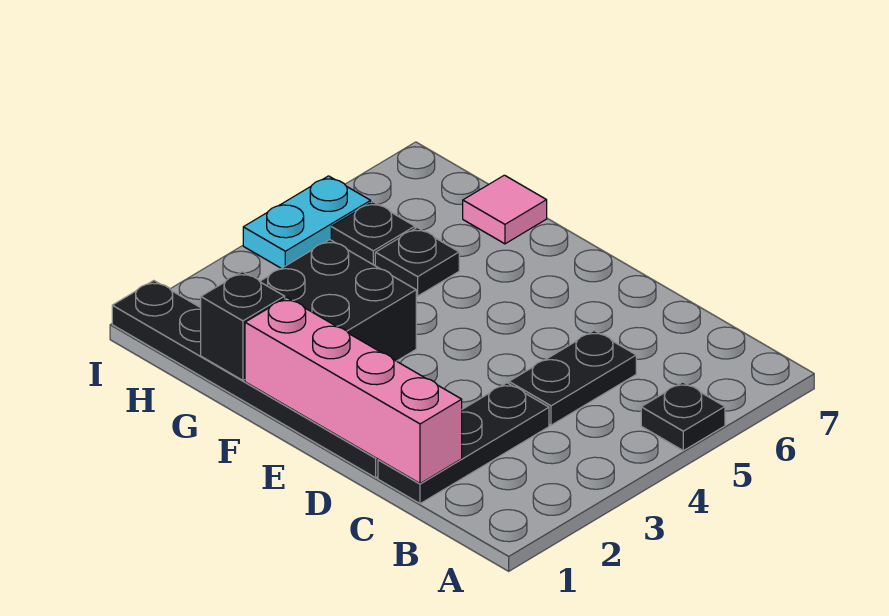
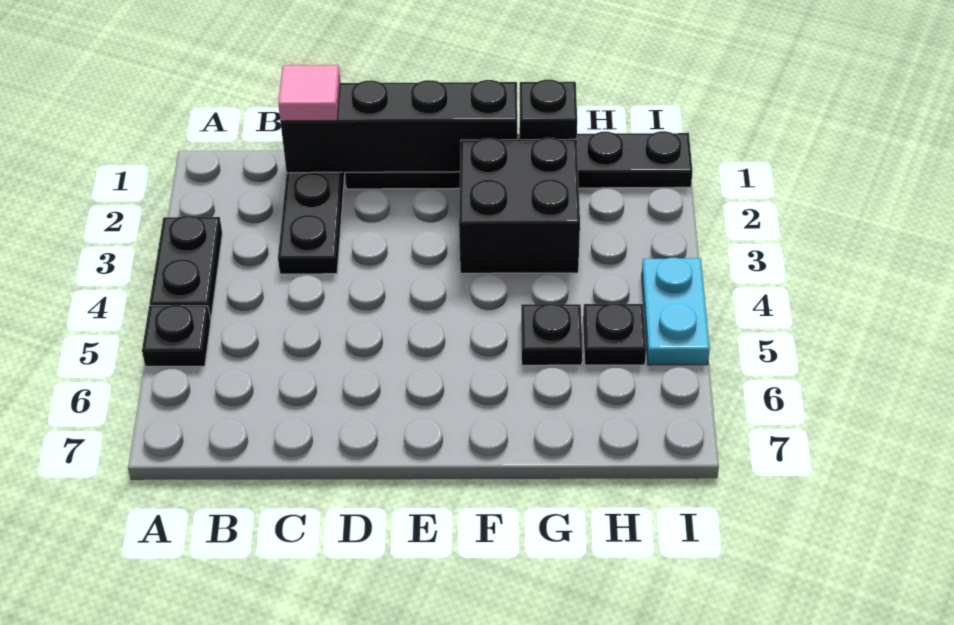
pink 1x4 brick [245,297,462,484] -> black 1x4 brick [280,80,517,173]
black 1x2 plate [509,331,636,425] -> black 1x2 plate moved to [149,216,222,319]
pink 1x1 tile [463,175,547,244] -> pink 1x1 tile moved to [278,65,340,121]

